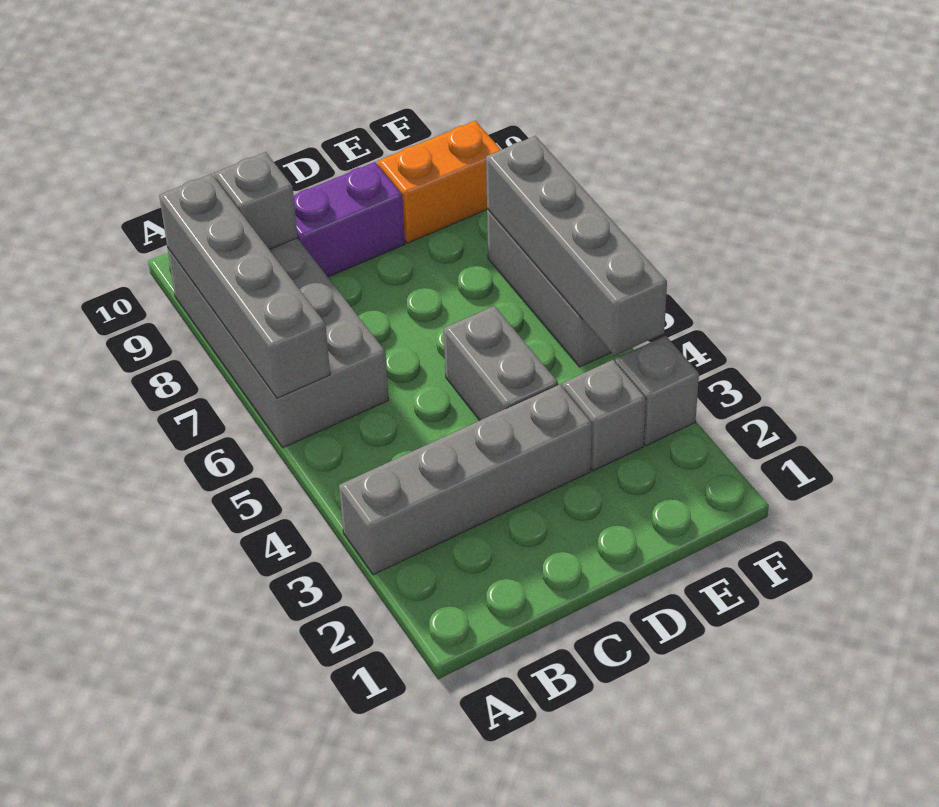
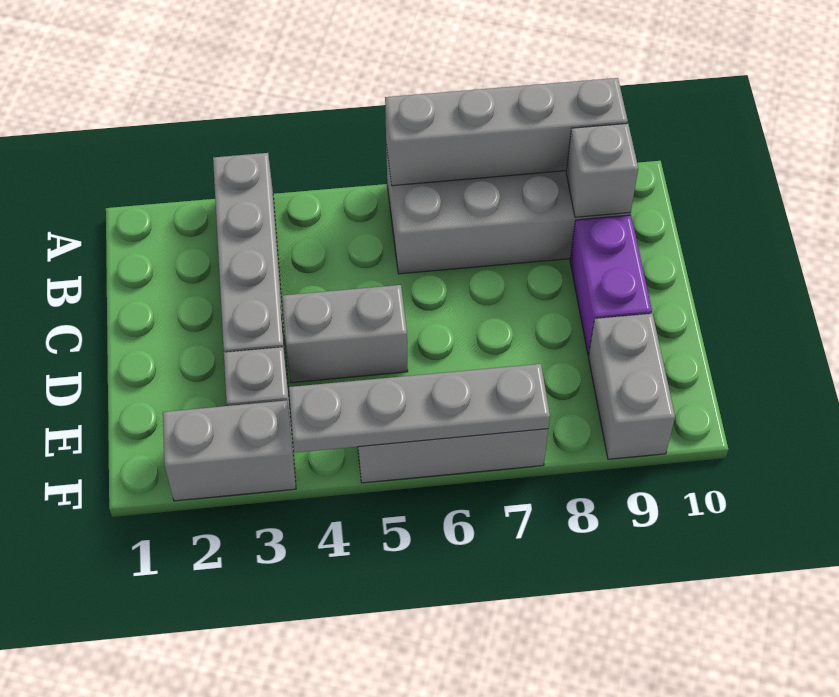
orange 1x2 brick [377,121,501,243] -> grey 1x2 brick [589,314,675,459]
grey 1x1 brick [616,336,699,446] -> grey 1x2 brick [163,400,296,501]
grey 1x4 brick [486,136,667,356] -> grey 1x4 plate [289,364,550,452]

